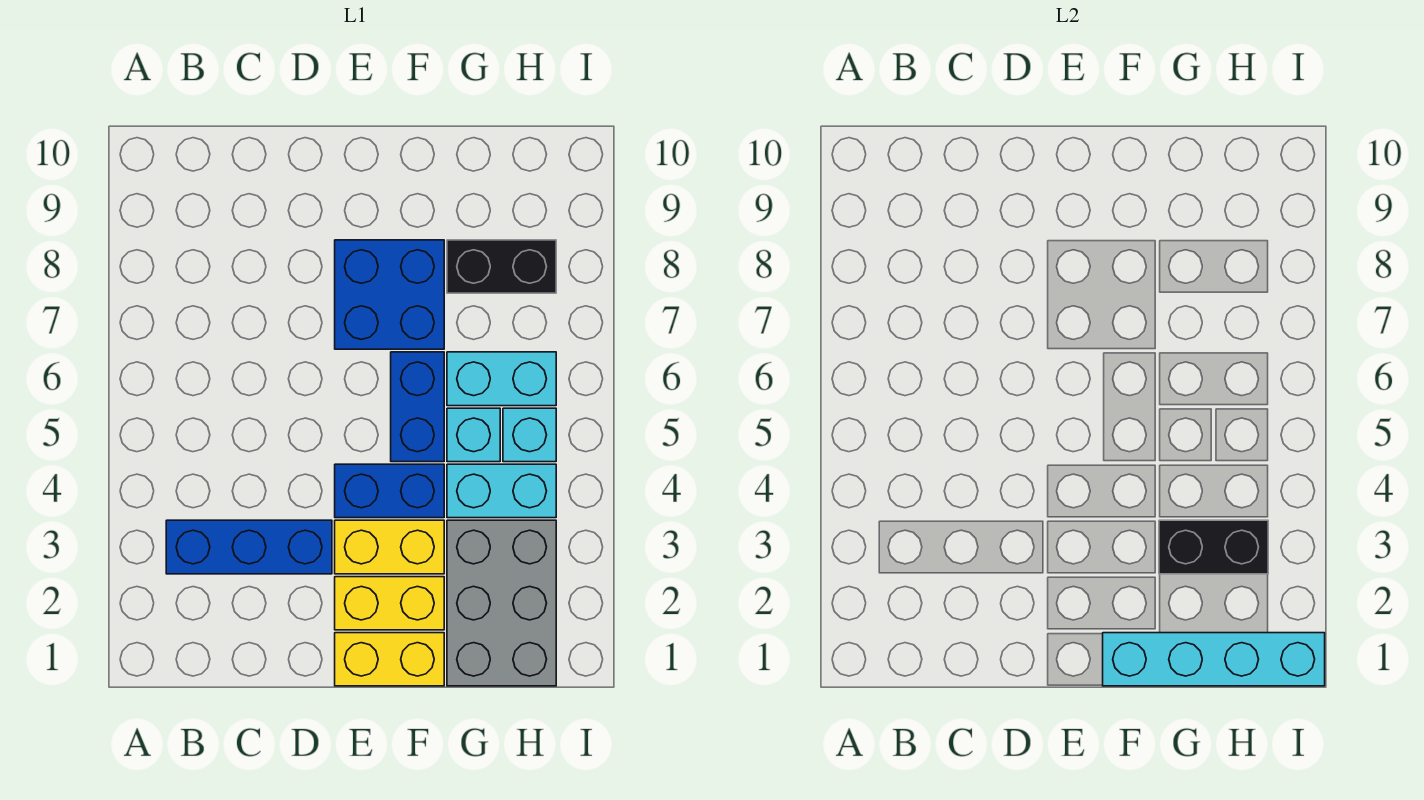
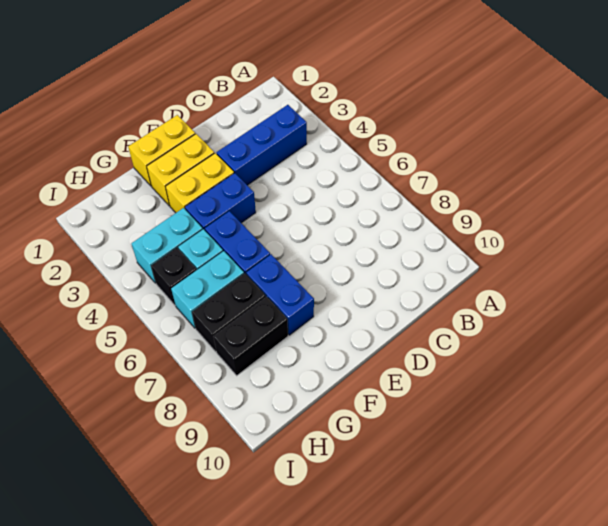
blue 2x2 brick [335,240,444,349] -> blue 1x2 brick [246,254,314,335]
cyan 1x4 brick [1103,633,1325,686] -> none
grey 2x3 brick [447,520,556,686] -> none
black 1x2 brick [1159,520,1268,574] -> black 1x2 brick moved to [192,274,265,352]
cyan 1x1 brick [503,408,556,462] -> black 1x1 brick [151,248,196,305]

